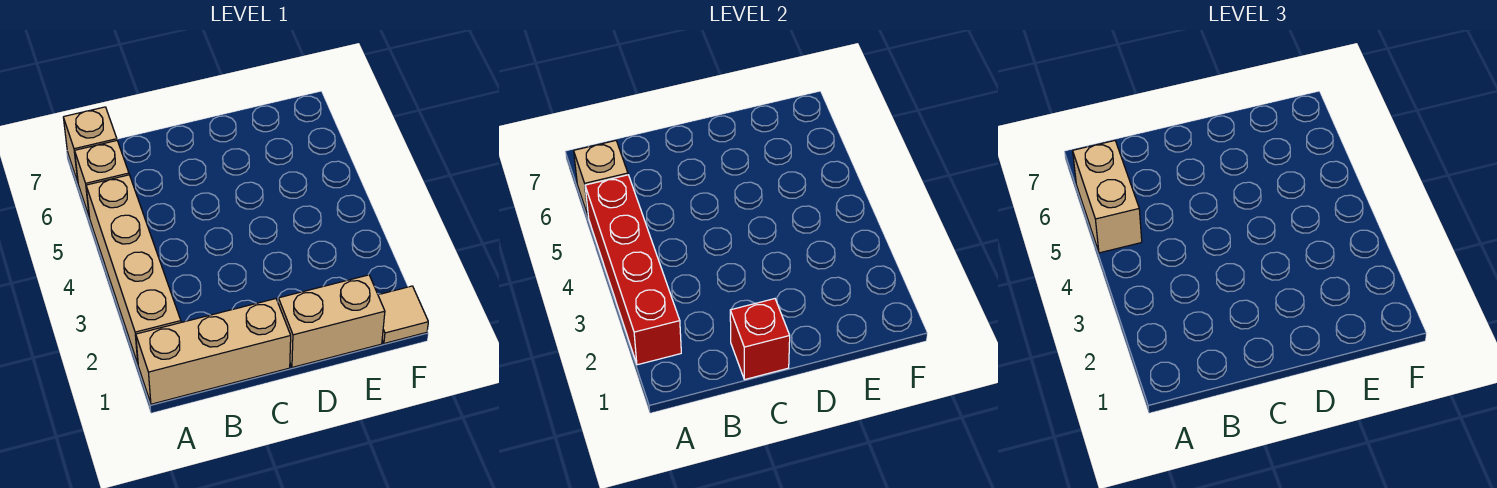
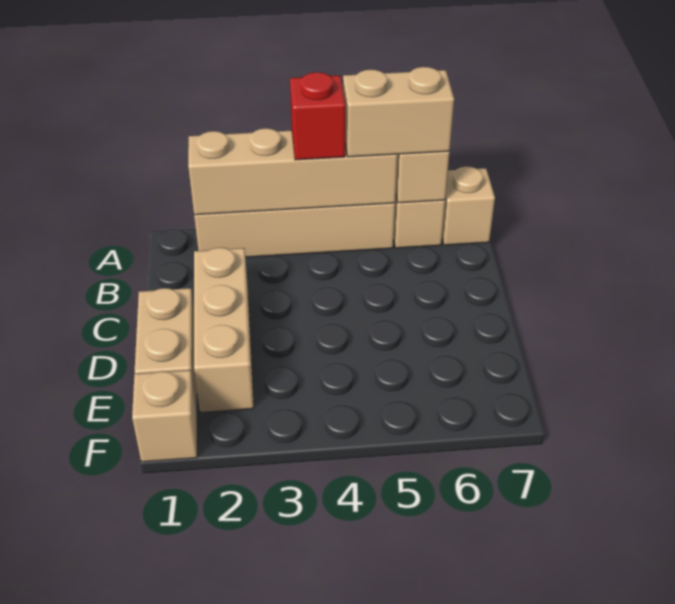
tan 1x3 brick [136,299,291,404] -> tan 1x3 brick moved to [194,248,254,412]
red 1x4 brick [585,175,681,365] -> tan 1x4 brick [188,128,397,215]
red 1x1 brick [730,299,790,380] -> red 1x1 brick moved to [290,72,345,160]
tan 1x1 tile [378,286,428,343] -> tan 1x1 brick [132,370,197,462]

